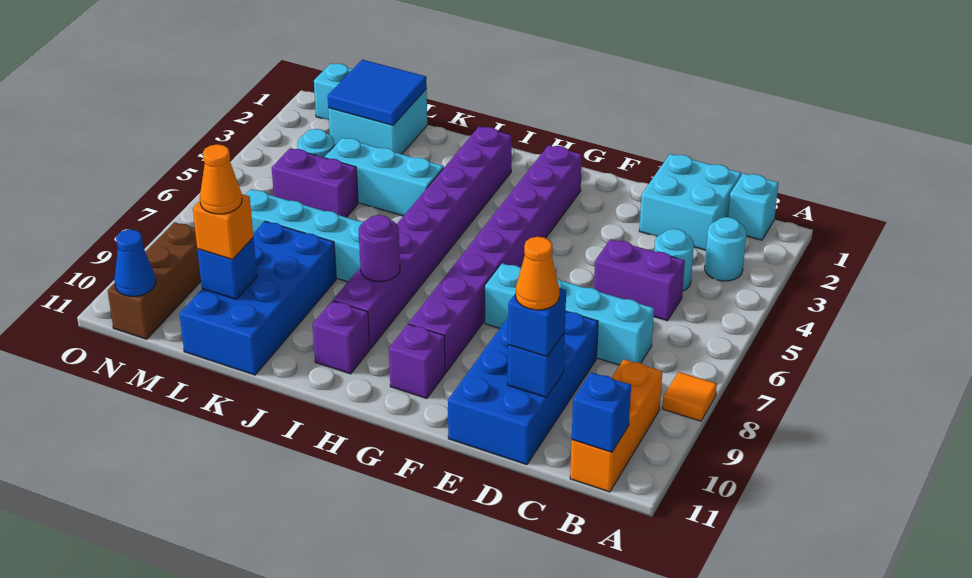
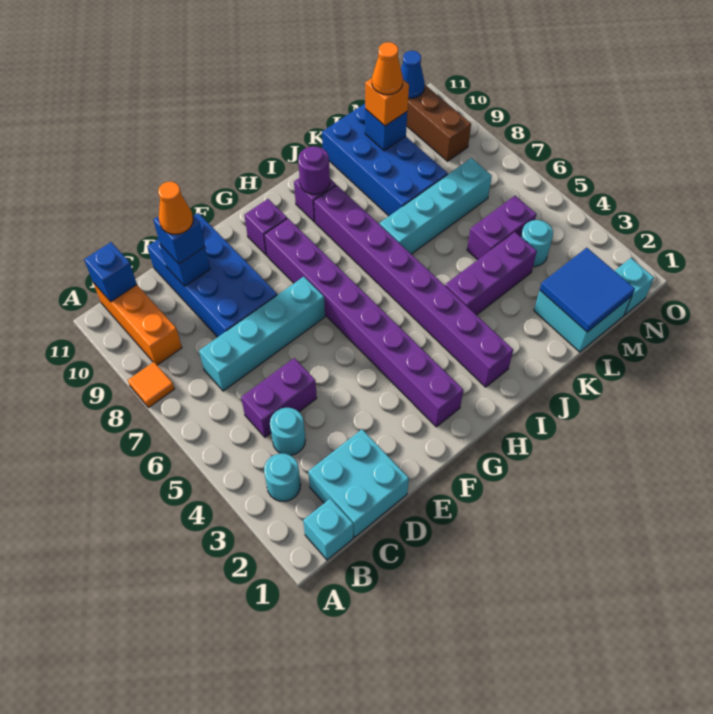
purple 1x1 round brick [359,215,400,281] -> purple 1x1 round brick moved to [298,146,330,194]
cyan 1x3 brick [325,138,444,216] -> purple 1x3 brick [445,232,537,315]

